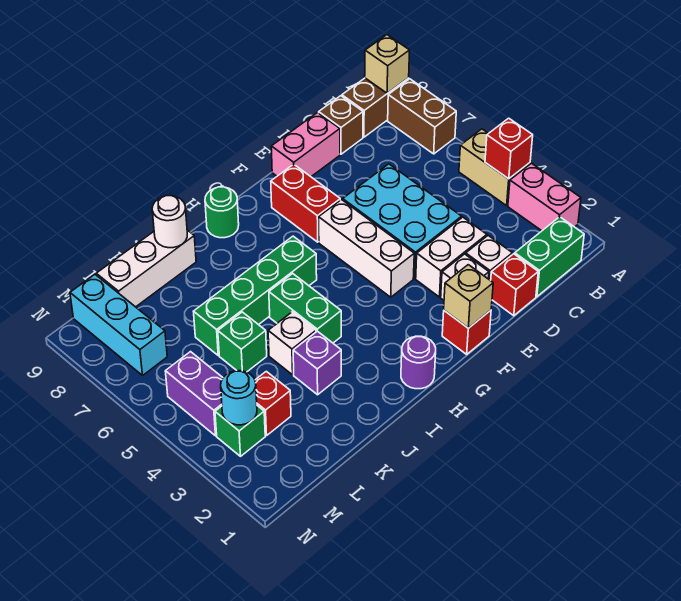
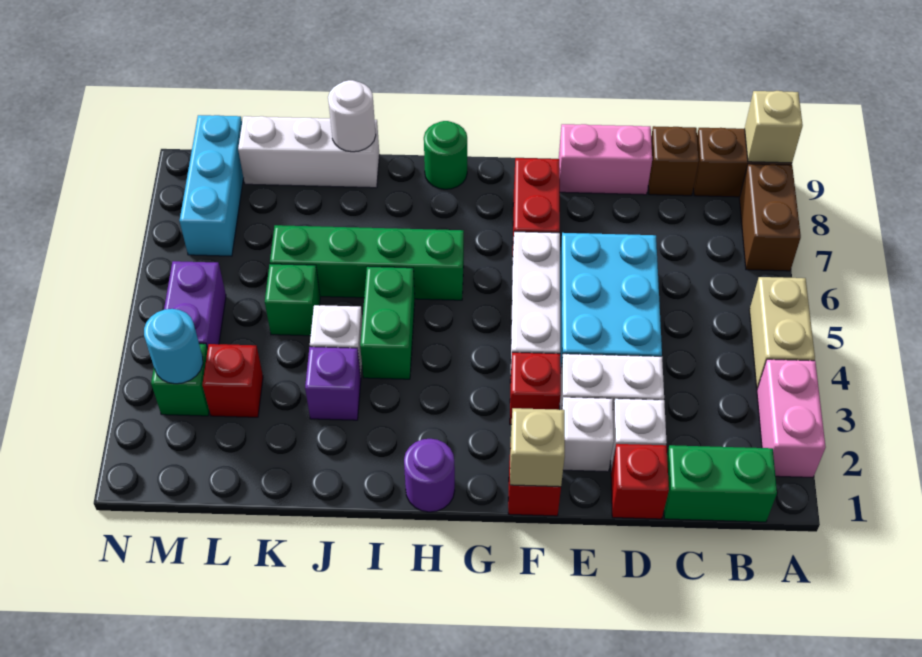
red 1x1 brick [485,118,533,179] -> red 1x1 brick moved to [510,352,561,425]

